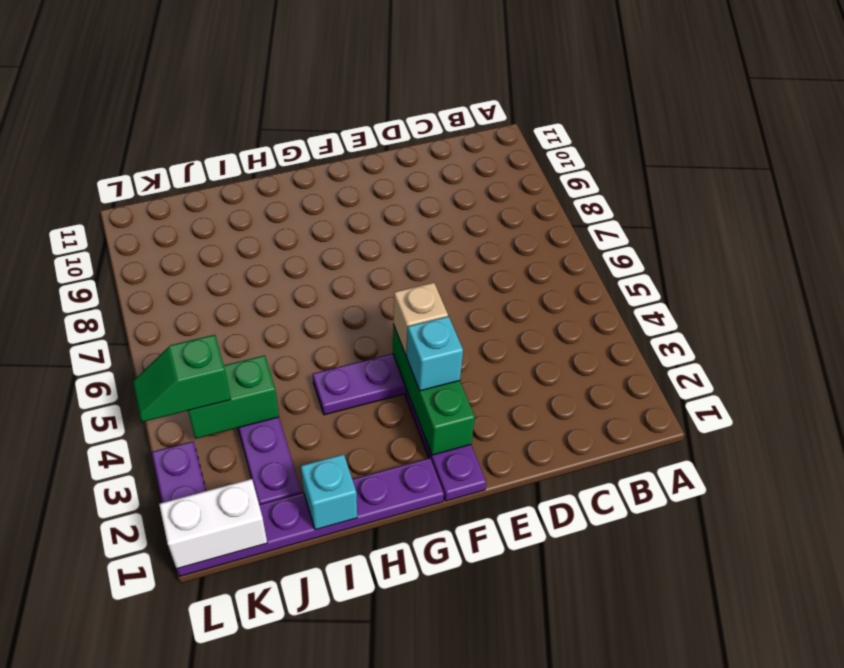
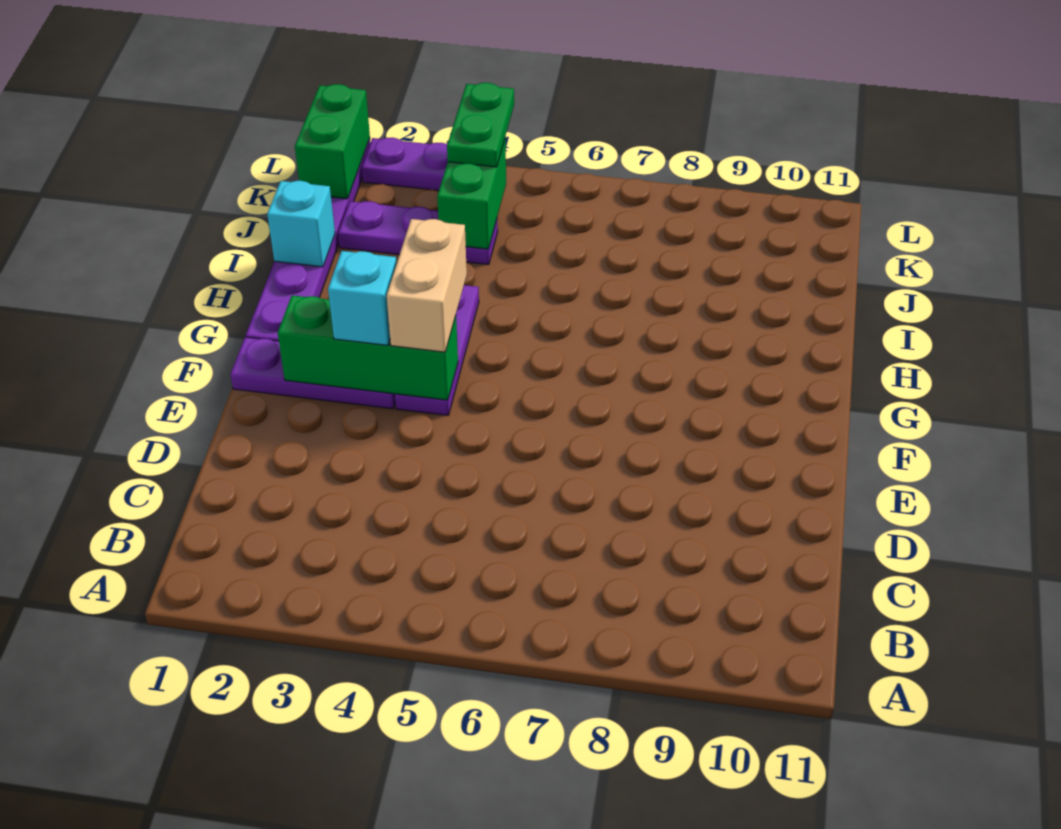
tan 1x1 brick [393,283,448,356] -> tan 1x2 brick [387,219,467,352]
white 1x2 brick [159,479,267,569] -> green 1x2 brick [295,84,370,199]
green 1x2 slope [133,335,231,422] -> green 1x2 plate [447,83,514,167]

